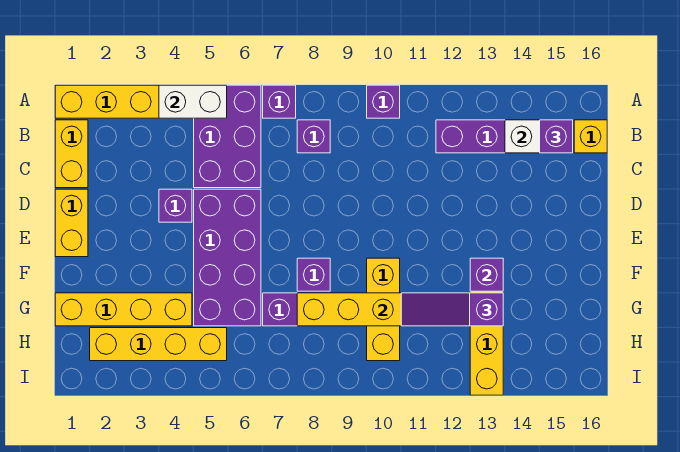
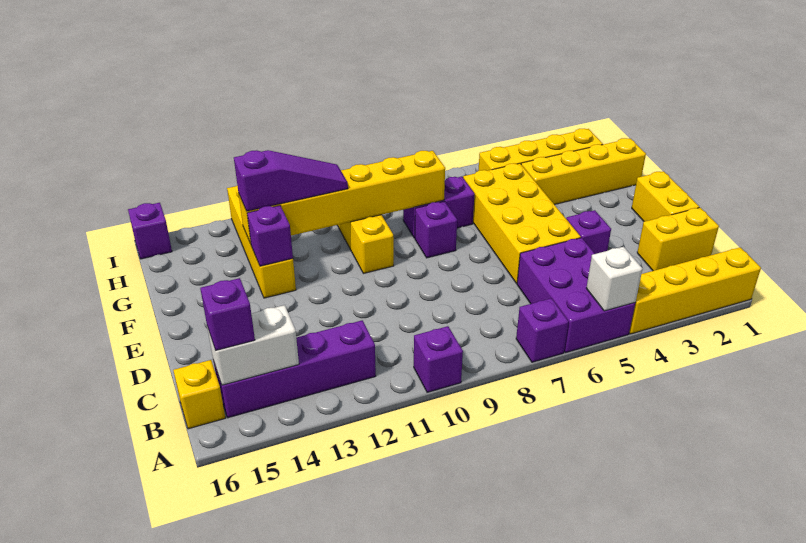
white 1x2 brick [159,85,227,118] -> white 1x1 brick [586,247,642,311]
yellow 1x2 brick [55,120,88,188] -> yellow 1x2 brick turned to [637,208,719,271]
purple 1x1 brick [297,120,330,153] -> purple 1x1 brick moved to [128,203,172,259]
purple 2x4 brick [194,189,261,326] -> yellow 2x4 brick [463,163,581,283]

